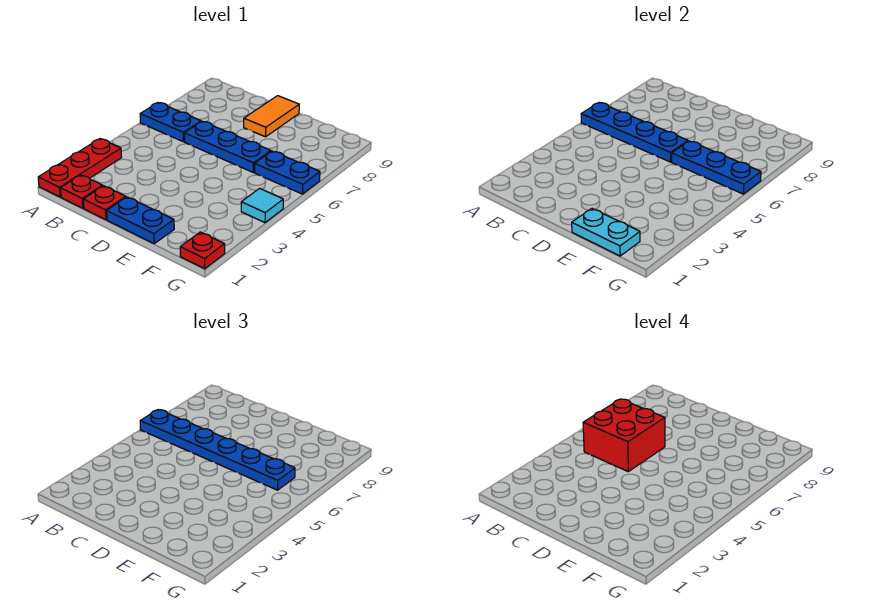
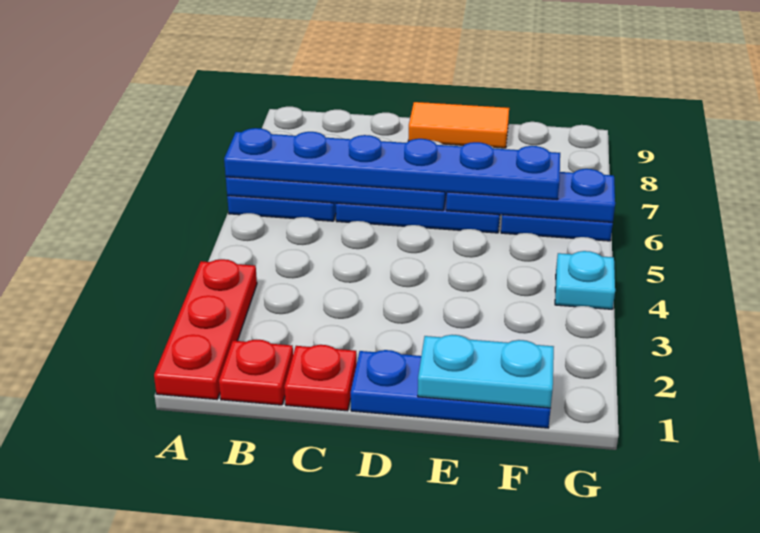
red 2x2 brick [583,399,665,472] -> none
blue 1x2 plate [107,197,174,243] -> blue 1x3 plate [351,350,551,428]
orange 1x2 tile [244,96,299,137] -> orange 1x2 tile turned to [408,102,509,148]
red 1x1 plate [180,232,225,269] -> none
cyan 1x1 tile [241,188,283,223] -> cyan 1x1 plate [555,251,615,309]

